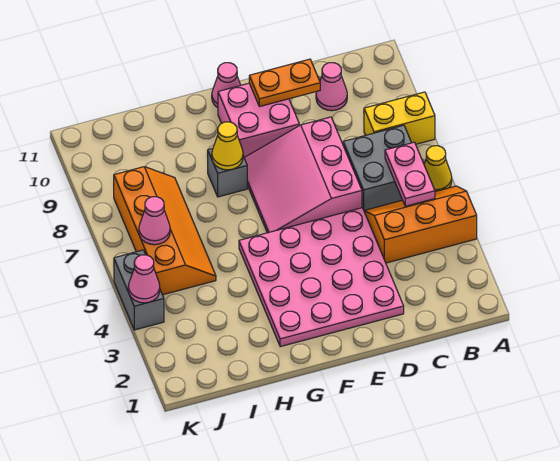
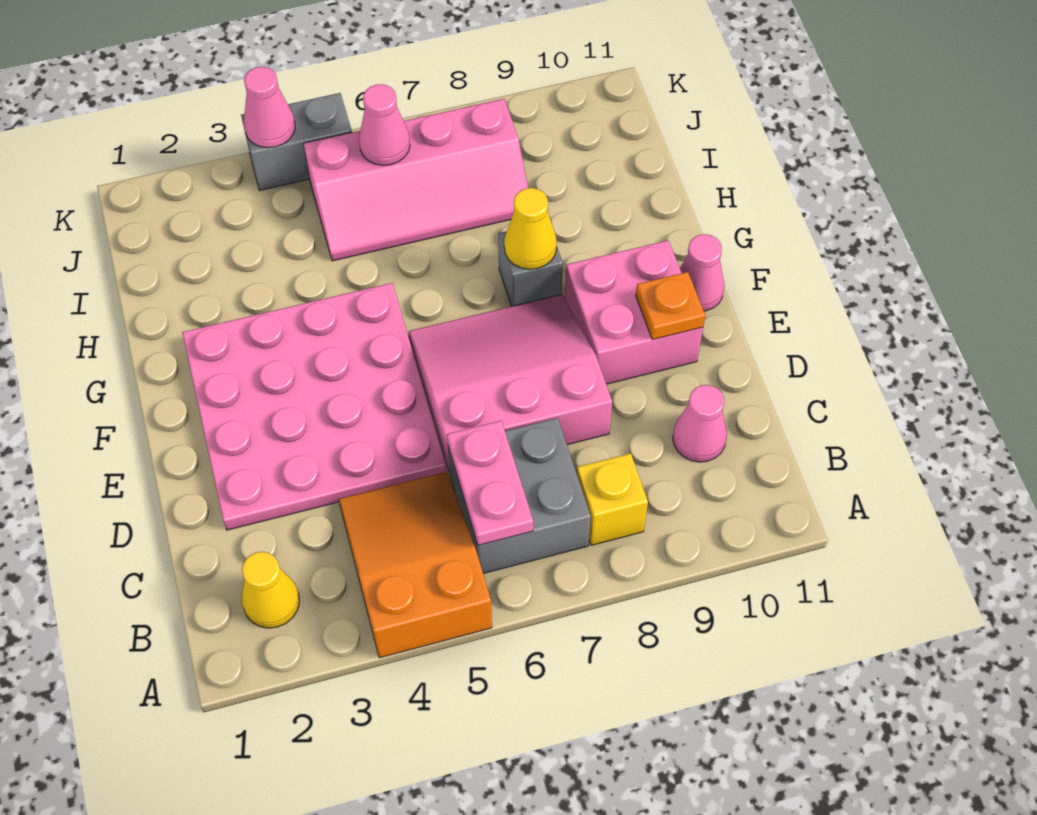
orange 2x3 slope [364,186,477,263] -> orange 2x3 slope turned to [339,472,492,658]
yellow 1x1 cone [424,146,452,192] -> yellow 1x1 cone moved to [242,552,299,628]
yellow 1x2 brick [364,92,435,144] -> yellow 1x1 brick [577,453,648,545]
pink 1x2 plate [385,142,435,206] -> pink 1x2 plate turned to [447,421,533,545]
orange 1x2 plate [249,59,320,107] -> orange 1x1 plate [636,272,705,340]
orange 2x4 slope [114,167,216,295] -> pink 2x4 slope [303,99,528,261]

